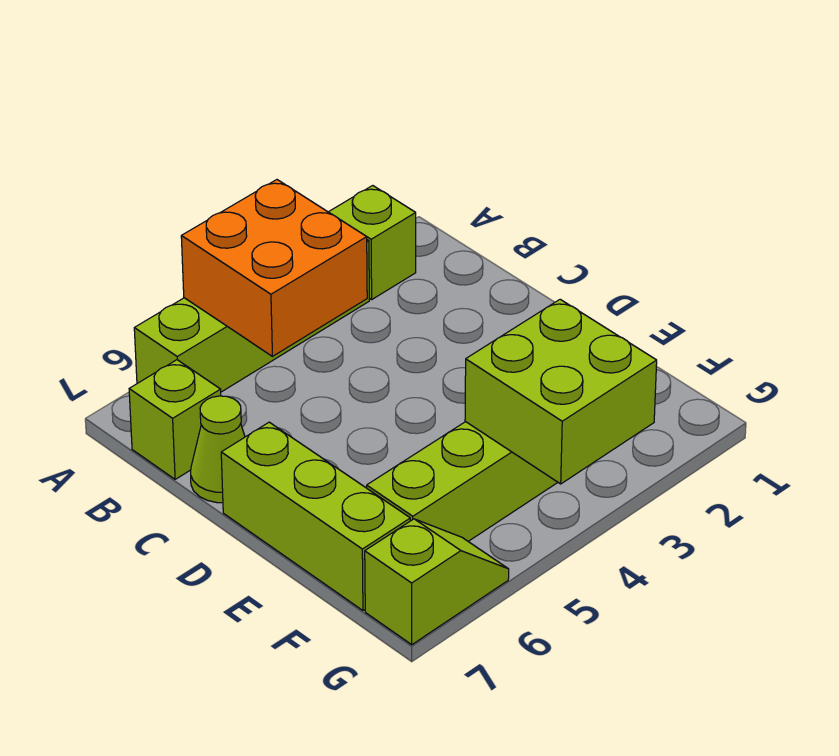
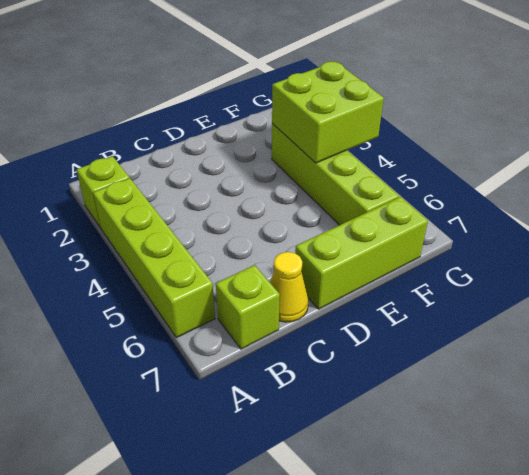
orange 2x2 brick [181,180,367,356] -> none
lime 1x1 cone [191,396,245,503] -> yellow 1x1 cone [270,252,309,322]
lime 1x2 slope [365,519,509,645] -> none

